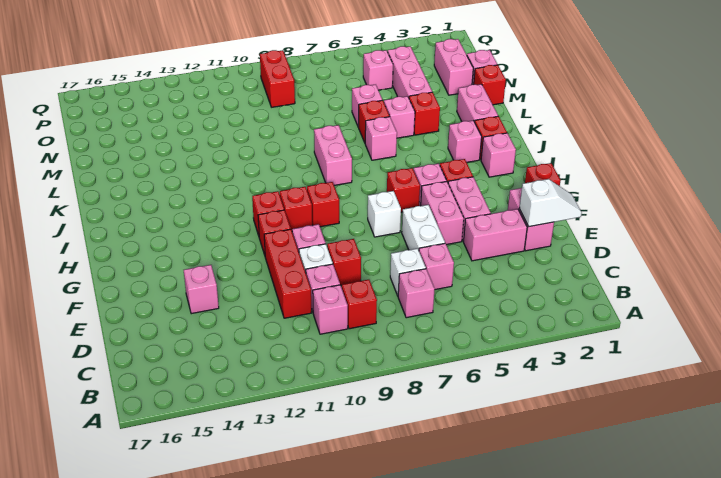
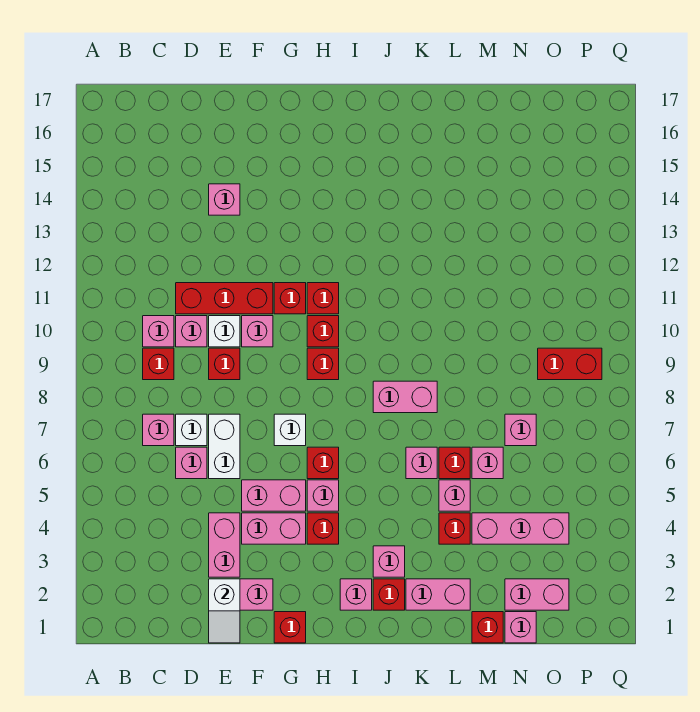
white 1x2 brick [402,205,445,250] -> white 1x2 brick turned to [209,414,240,479]
pink 1x1 brick [363,50,393,90] -> pink 1x1 brick moved to [505,414,536,446]

